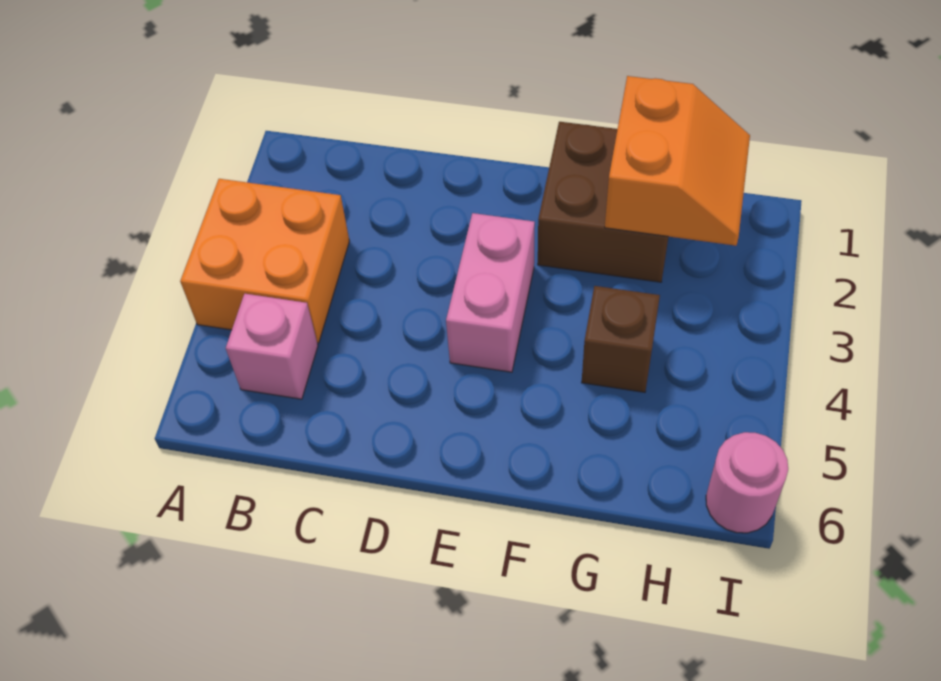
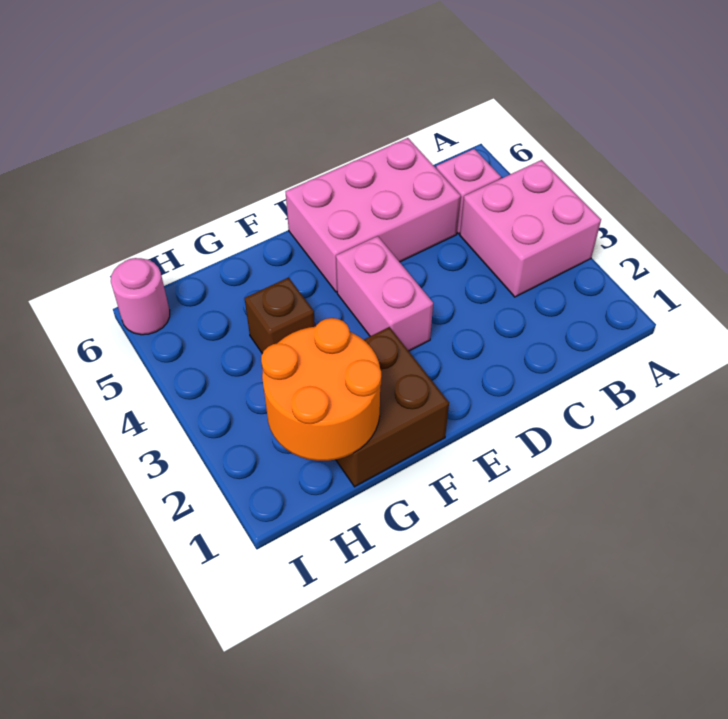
orange 2x2 brick [180,179,349,343] -> pink 2x2 brick [460,160,601,297]
none -> pink 2x3 brick [286,138,461,292]
orange 2x2 slope [605,76,750,246] -> orange 2x2 round brick [261,318,381,461]

